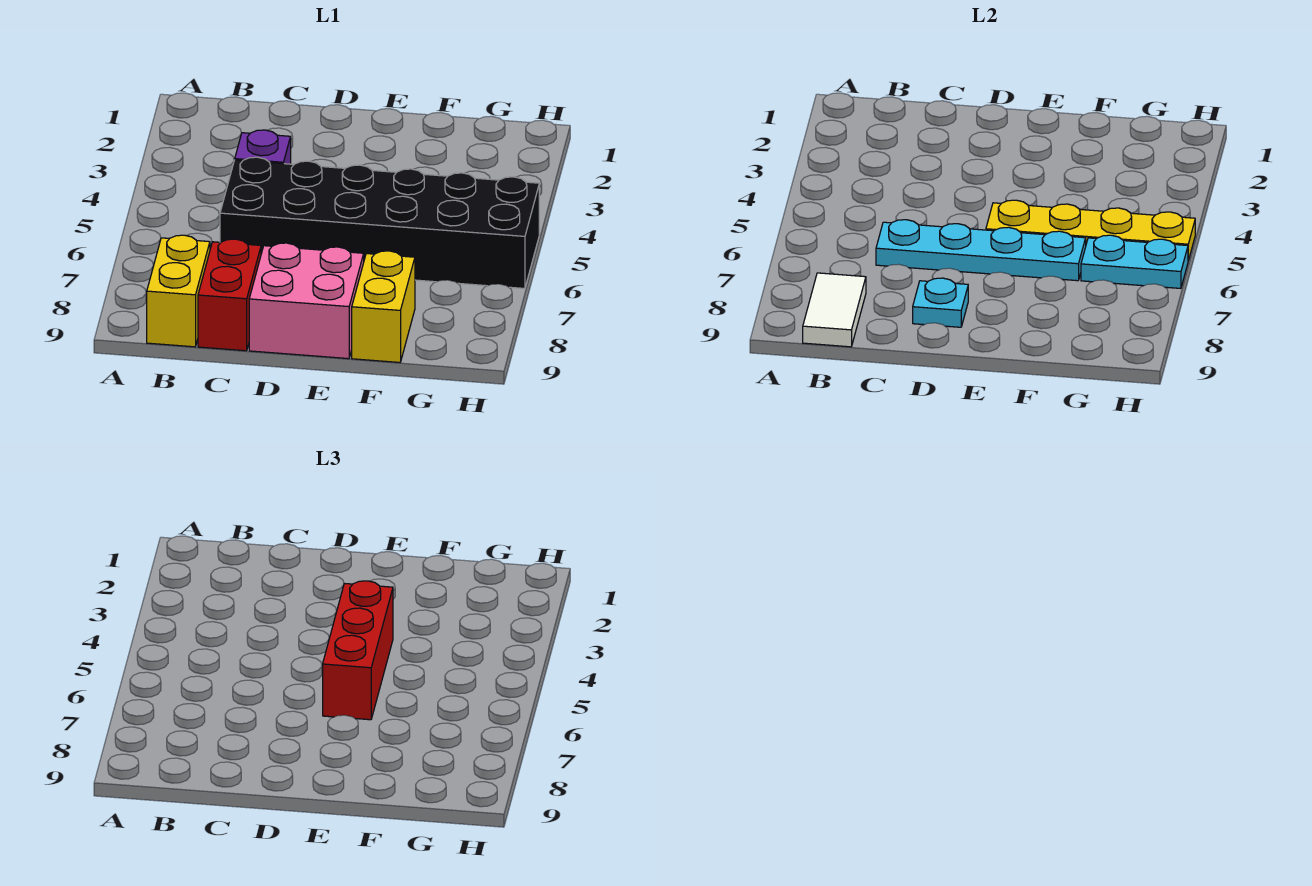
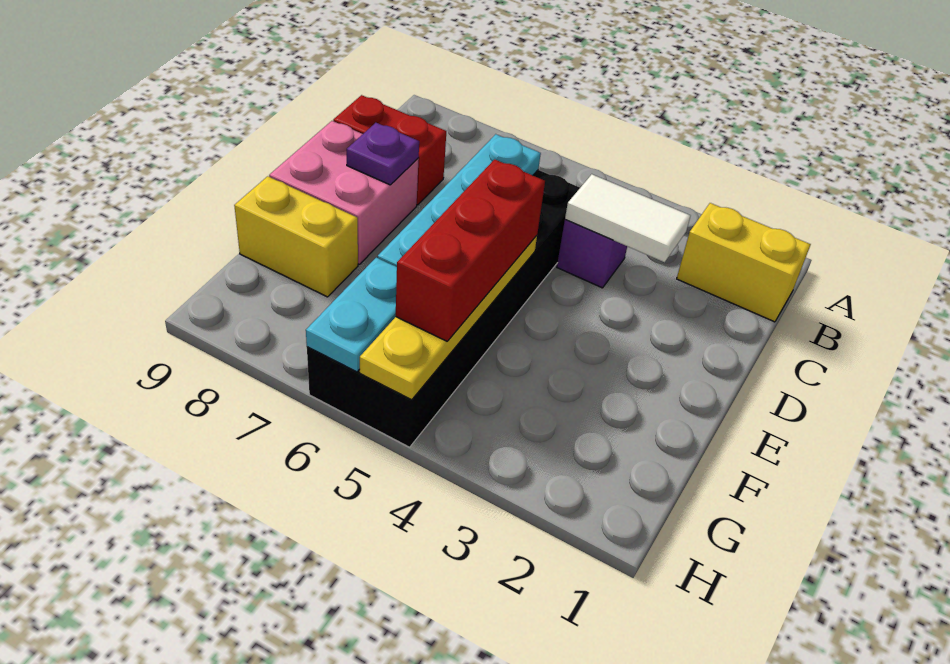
yellow 1x2 brick [147,235,210,347] -> yellow 1x2 brick moved to [677,203,811,322]
white 1x2 tile [803,273,866,347] -> white 1x2 tile moved to [565,174,690,262]
cyan 1x1 plate [913,278,968,327] -> purple 1x1 plate [347,123,419,185]
red 1x3 brick [323,581,393,720] -> red 1x3 brick turned to [396,159,545,341]

